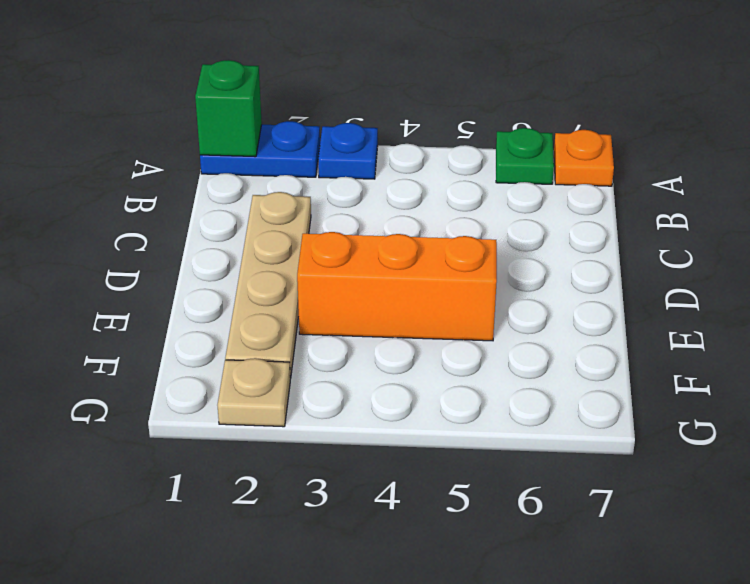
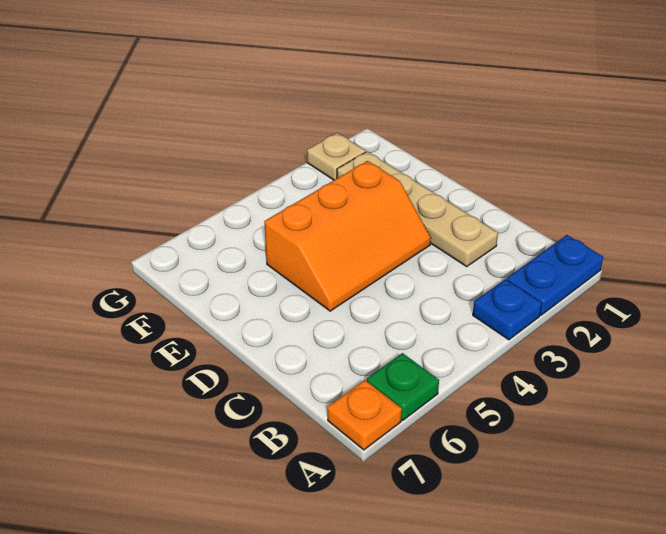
green 1x1 brick [195,60,262,157] -> none

